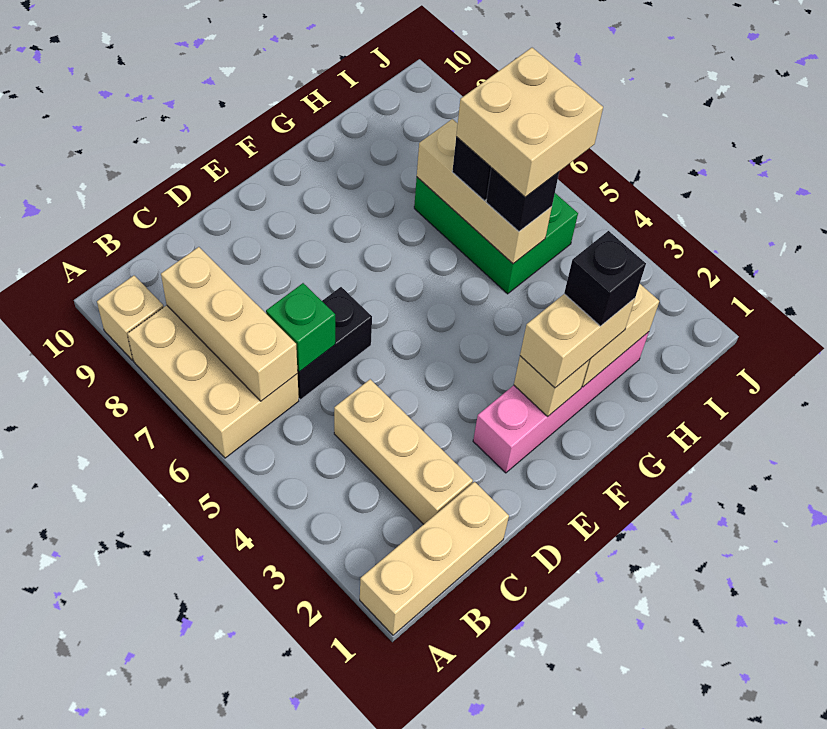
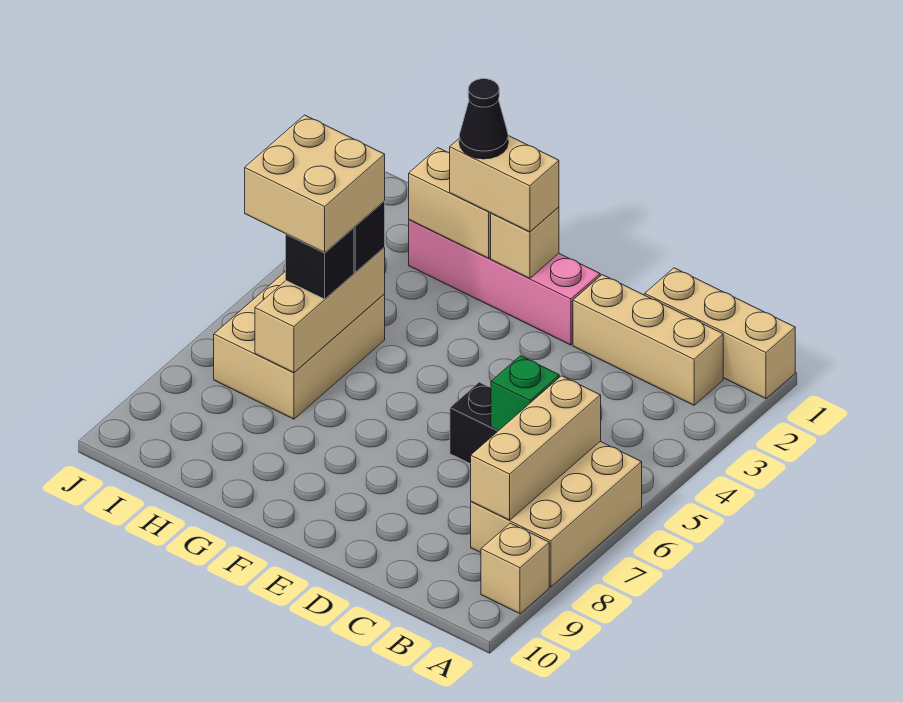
tan 1x3 brick [334,379,473,524] -> tan 1x3 brick turned to [573,275,723,405]
black 1x1 brick [564,231,646,326] -> black 1x1 cone [459,79,508,159]
green 2x3 brick [414,177,578,294] -> tan 2x3 brick [214,271,385,419]

